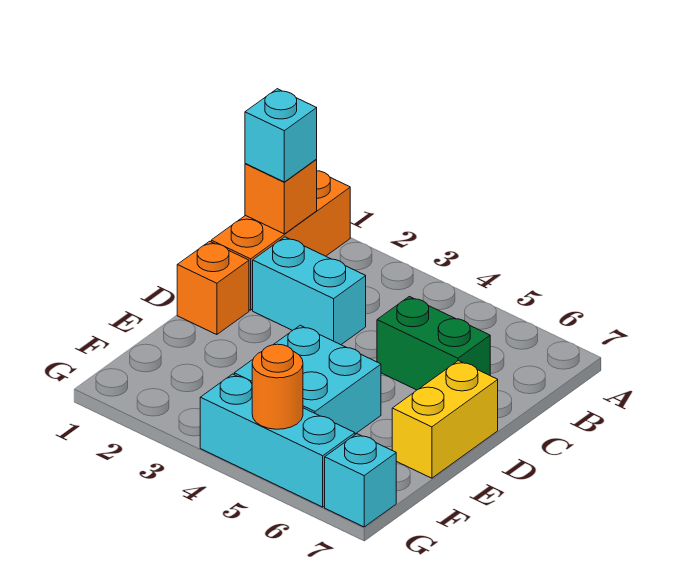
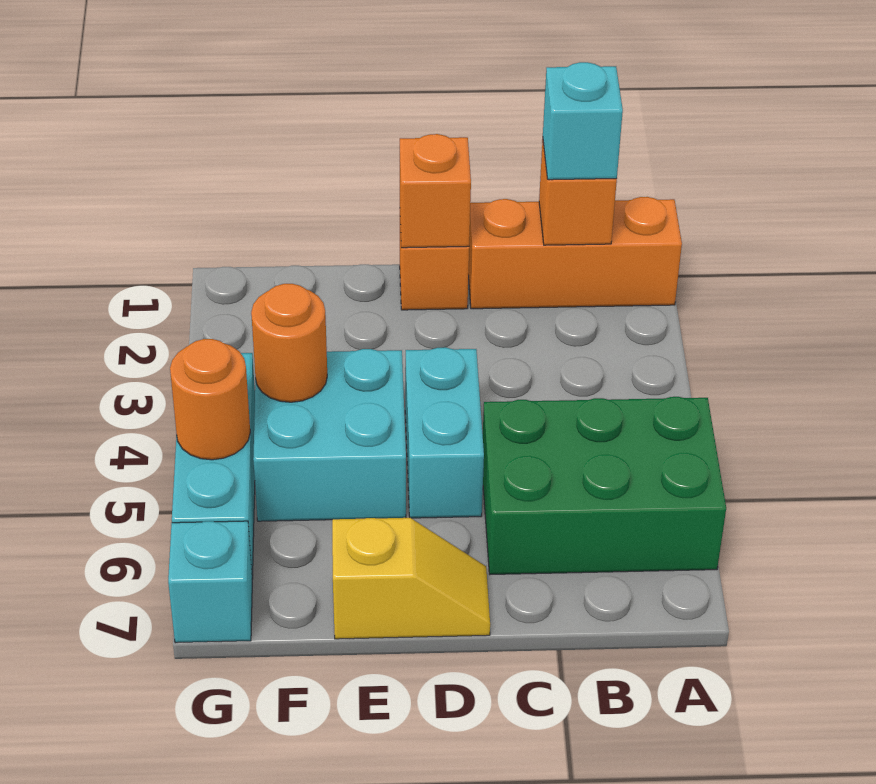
cyan 1x2 brick [253,237,366,345] -> cyan 1x2 brick moved to [405,347,484,518]
green 1x2 brick [377,297,490,390] -> green 2x3 brick [483,397,726,574]
none -> orange 1x1 brick [400,134,471,248]
yellow 1x2 brick [392,361,498,478] -> yellow 1x2 slope [332,518,490,639]
none -> orange 1x1 round brick [251,284,327,402]

